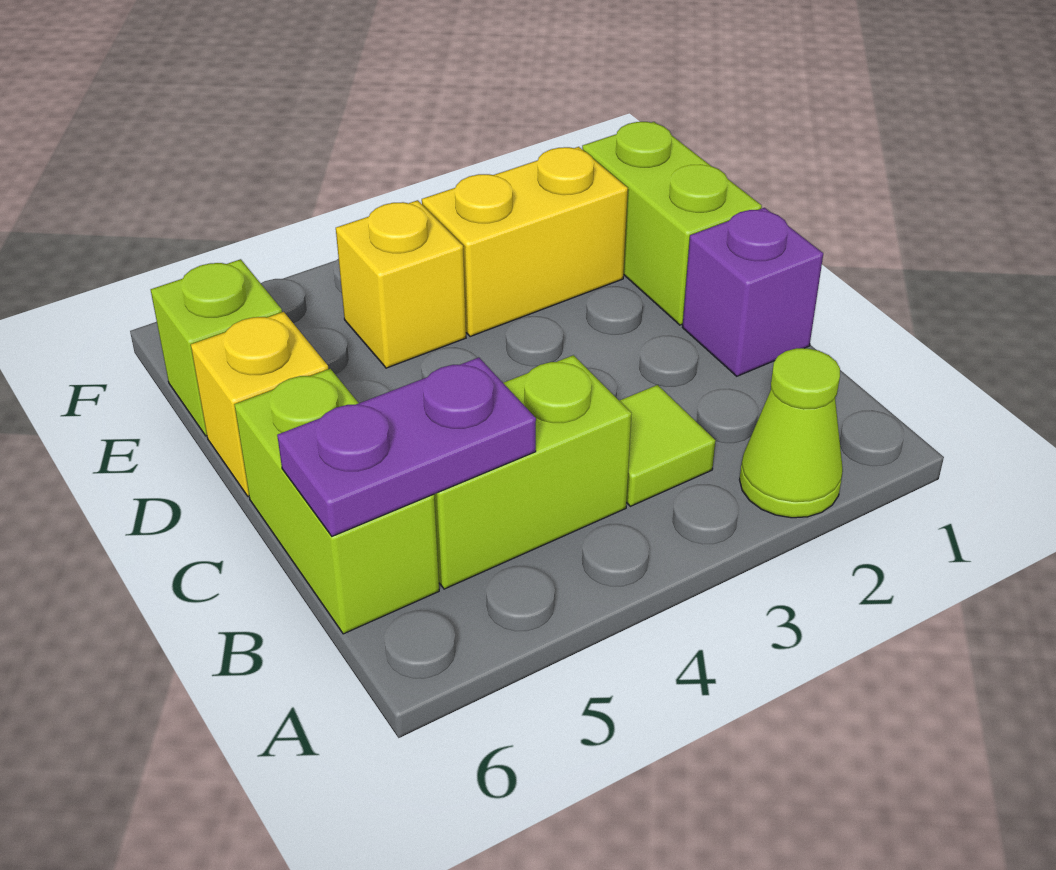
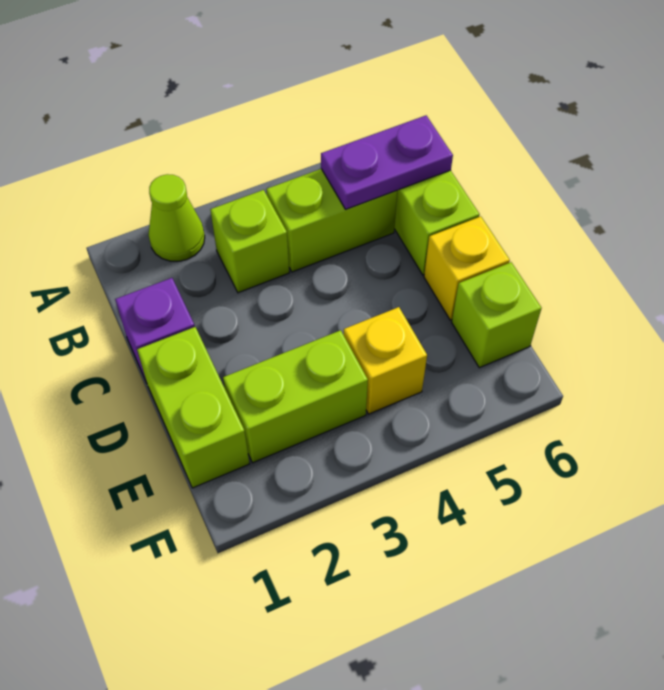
lime 1x1 tile [619,385,715,506] -> lime 1x1 brick [210,190,289,293]
yellow 1x2 brick [422,147,628,337] -> lime 1x2 brick [223,330,368,463]

